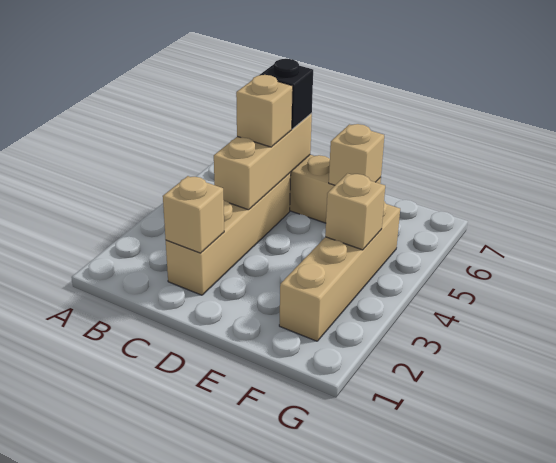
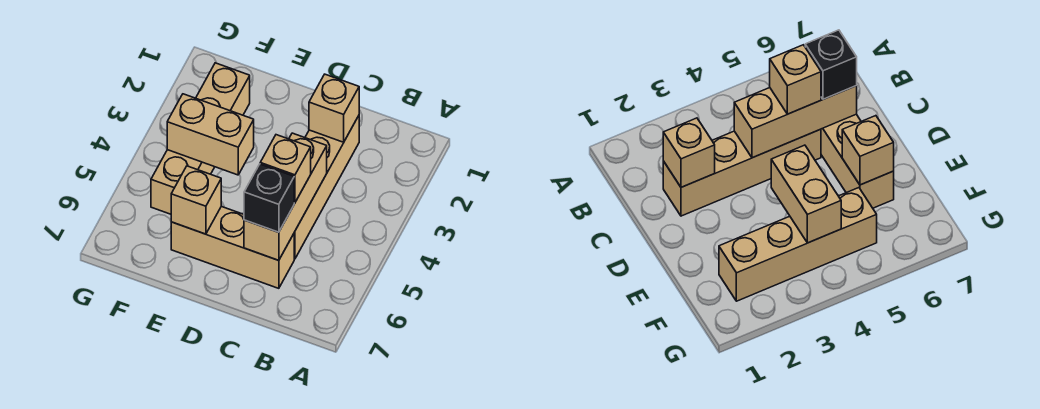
tan 1x1 brick [325,173,385,250] -> tan 1x2 brick [167,94,254,175]

